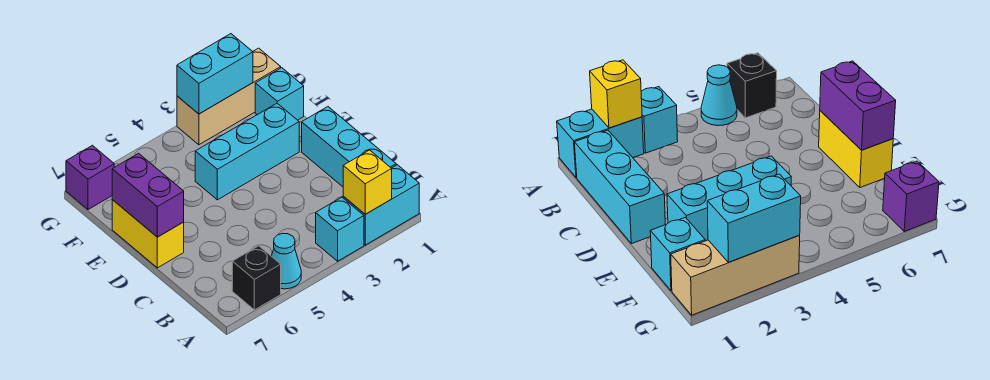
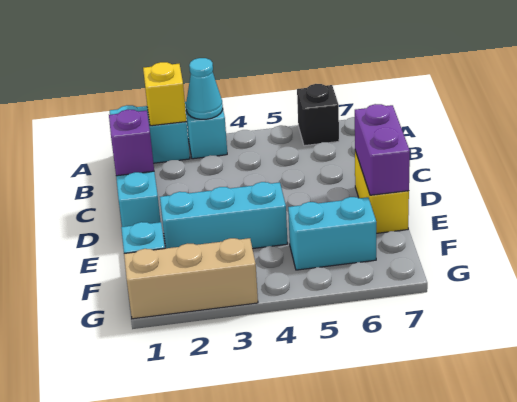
cyan 1x1 cone [272,233,301,289] -> cyan 1x1 cone moved to [186,58,223,119]
cyan 1x2 brick [177,34,253,114] -> cyan 1x2 brick moved to [288,197,376,270]
purple 1x1 brick [66,145,114,210] -> purple 1x1 brick moved to [109,109,154,176]

